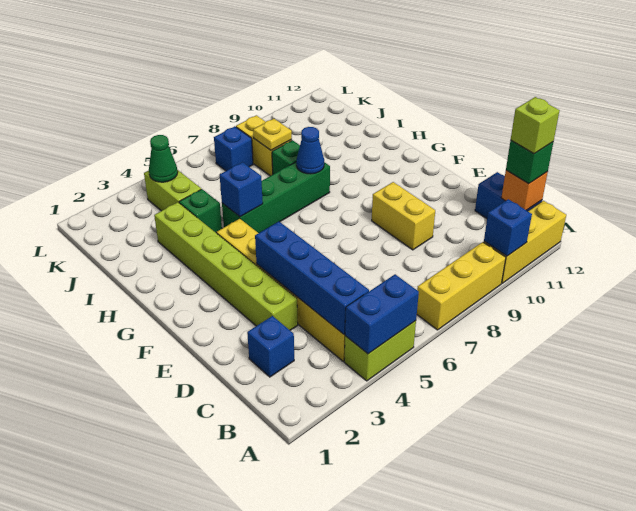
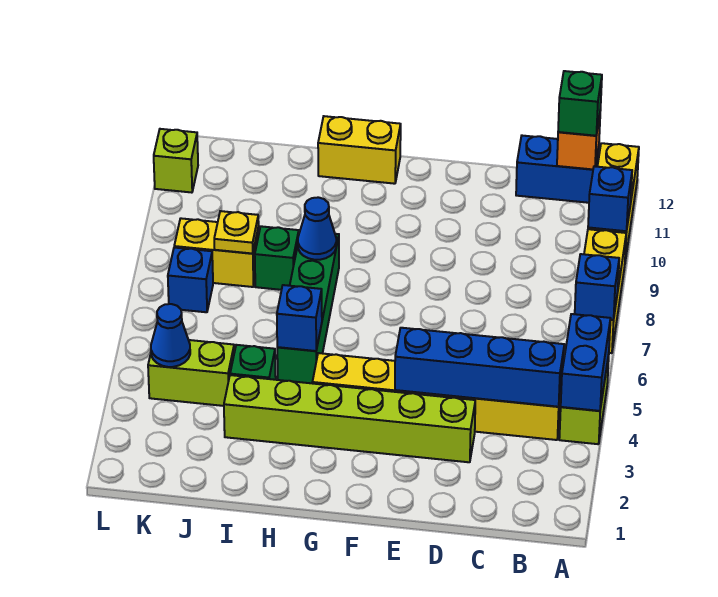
lime 1x1 brick [511,97,560,154] -> lime 1x1 brick moved to [154,129,198,193]
blue 1x1 brick [247,316,294,377] -> blue 1x1 brick moved to [575,254,619,320]
yellow 1x2 brick [372,182,435,250] -> yellow 1x2 brick moved to [318,116,401,184]
green 1x1 cone [149,135,178,182] -> blue 1x1 cone [151,304,190,367]

